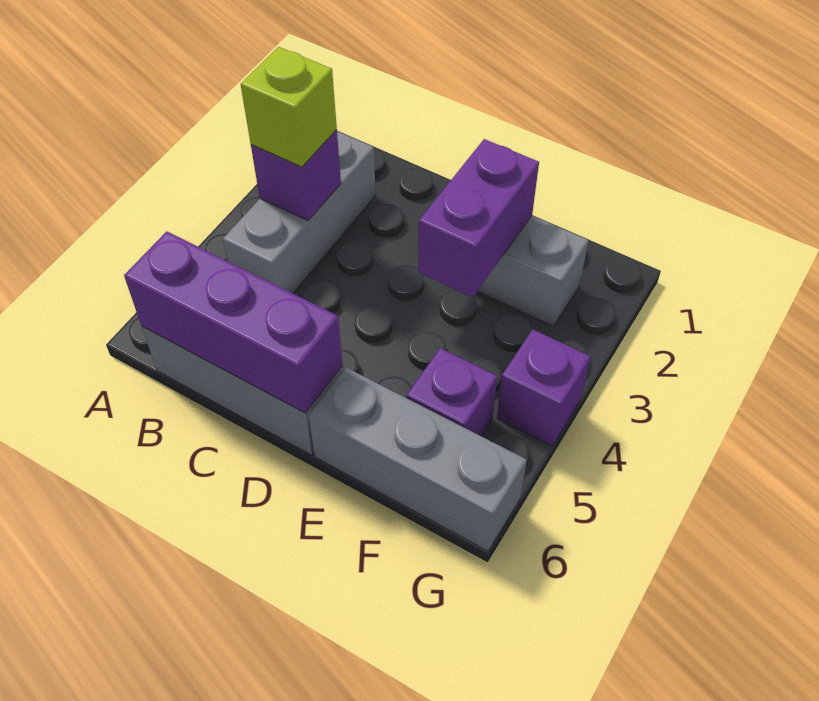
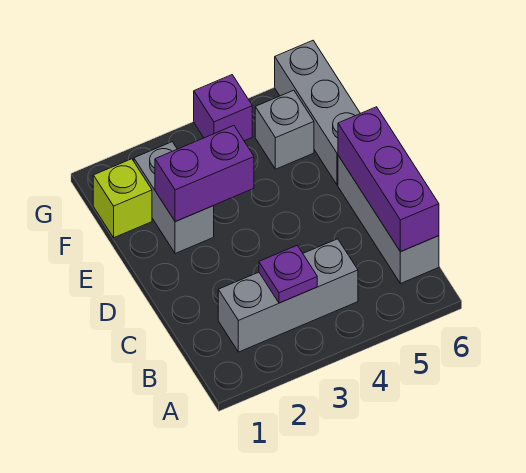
purple 1x1 brick [251,130,341,221] -> purple 1x1 plate [259,246,317,303]
lime 1x1 brick [241,47,337,167] -> lime 1x1 brick moved to [93,159,152,238]
purple 1x1 brick [406,348,497,436] -> grey 1x1 brick [255,90,314,169]

